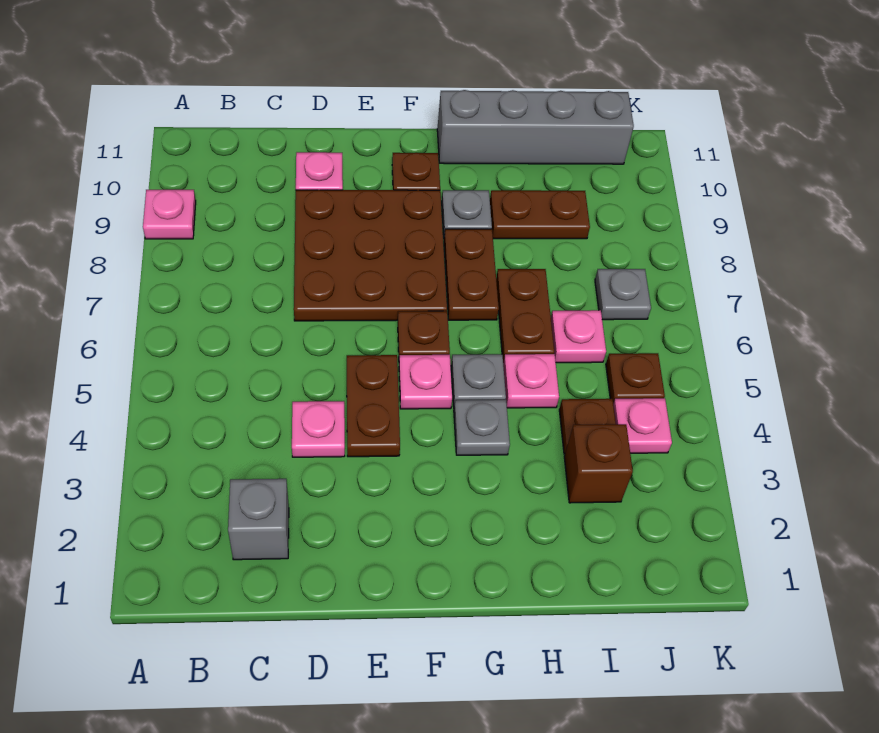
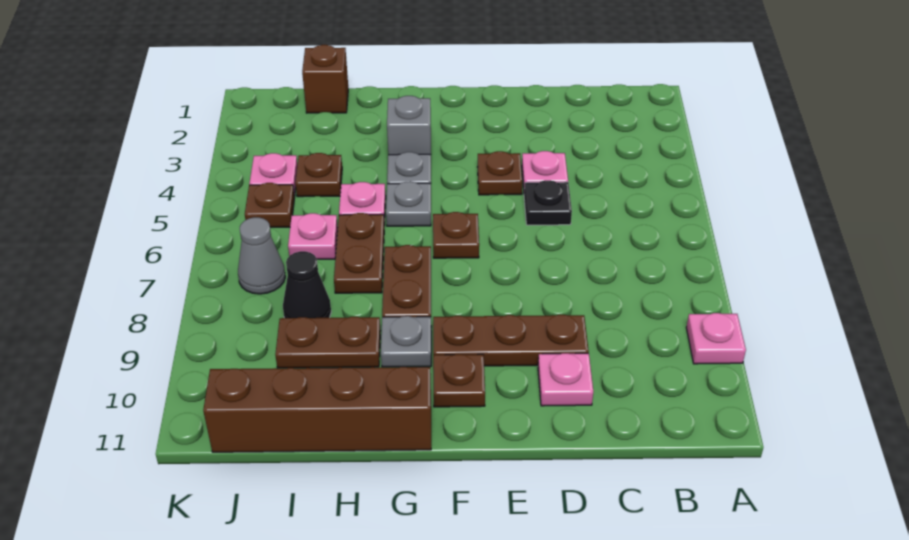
grey 1x1 brick [228,479,289,560] -> grey 1x1 brick moved to [387,96,431,155]
none -> black 1x1 plate [524,180,572,225]
brown 3x3 plate [294,190,447,321] -> brown 1x3 plate [433,315,589,366]
brown 1x2 plate [347,355,400,457] -> brown 1x1 plate [478,151,522,195]
pink 1x1 plate [399,355,452,409] -> none
grey 1x4 brick [437,90,634,164] -> brown 1x4 brick [203,367,431,452]
brown 1x1 brick [564,424,633,503] -> brown 1x1 brick moved to [302,45,348,113]
none -> black 1x1 cone [283,251,331,318]
grey 1x1 plate [595,269,651,320] -> grey 1x1 cone [238,217,285,294]

